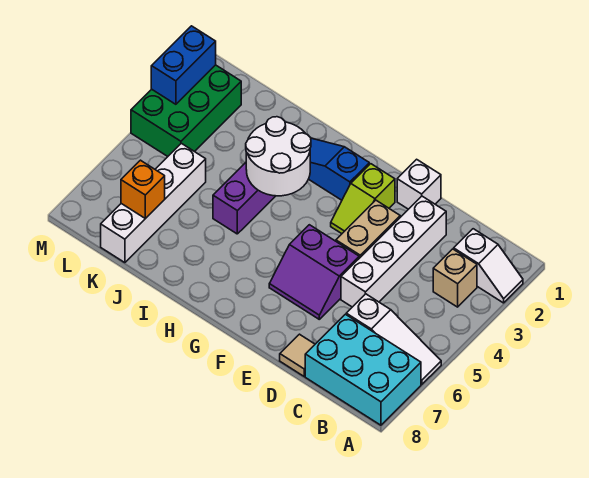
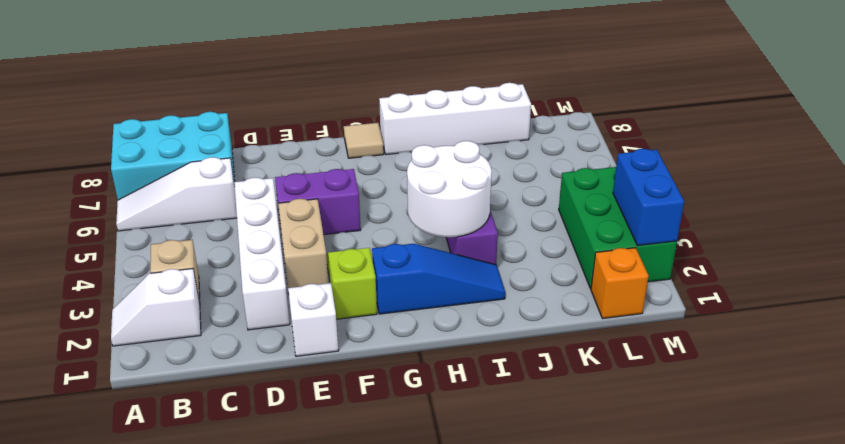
tan 1x1 tile [280,334,315,376] -> tan 1x1 tile moved to [344,123,384,158]
white 1x4 brick [101,143,206,263] -> white 1x4 brick turned to [379,83,531,154]
orange 1x1 brick [121,160,165,219] -> orange 1x1 brick moved to [591,248,649,319]

